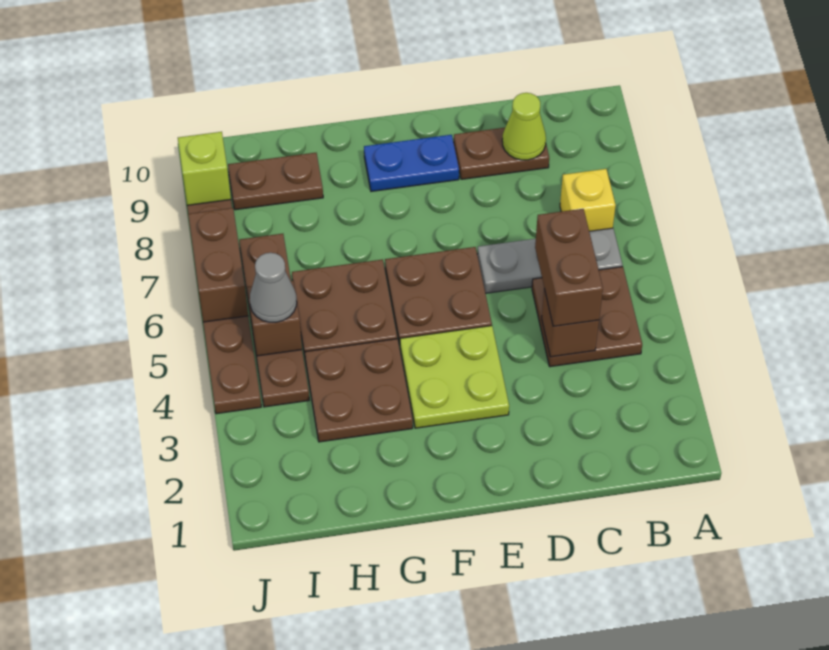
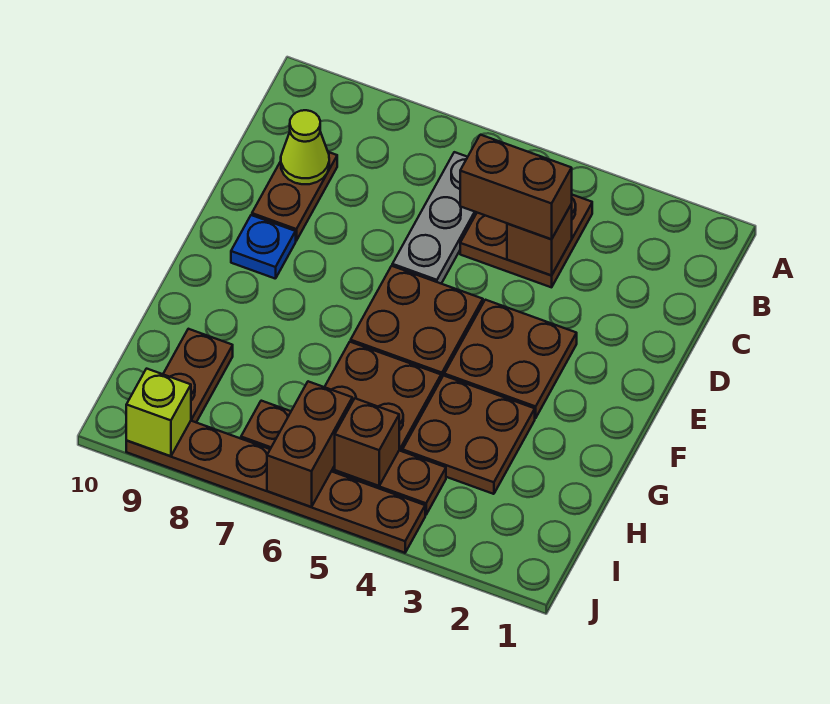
yellow 1x1 brick [560,169,616,231] -> none
lime 2x2 plate [400,326,509,428] -> brown 2x2 plate [444,300,577,418]
blue 1x2 plate [364,135,459,191] -> blue 1x1 plate [231,215,296,279]
grey 1x1 cone [250,253,297,322] -> none
brown 1x2 brick [188,208,248,322] -> brown 1x2 brick turned to [267,381,352,507]

